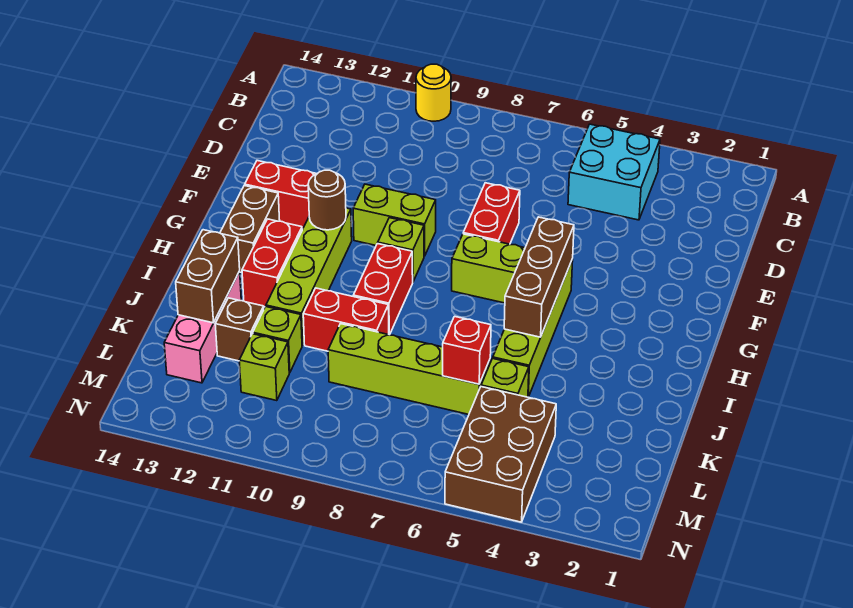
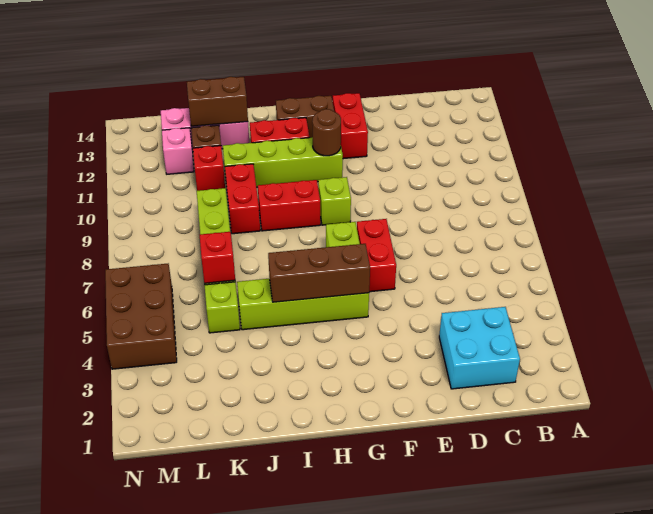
yellow 1x1 round brick [416,64,451,121] -> none
cyan 2x2 brick [568,124,660,220] -> cyan 2x2 brick moved to [439,307,520,389]
red 1x2 brick [463,183,520,244] -> red 1x2 brick turned to [357,219,396,292]
lime 1x2 brick [353,184,436,256] -> none
lime 1x1 brick [253,307,302,373] -> red 1x1 brick [193,146,225,191]
brown 2x3 brick [445,387,556,522] -> brown 2x3 brick turned to [105,264,177,369]
lime 1x1 brick [239,334,289,401] -> none
none -> pink 1x1 brick [162,128,194,174]

